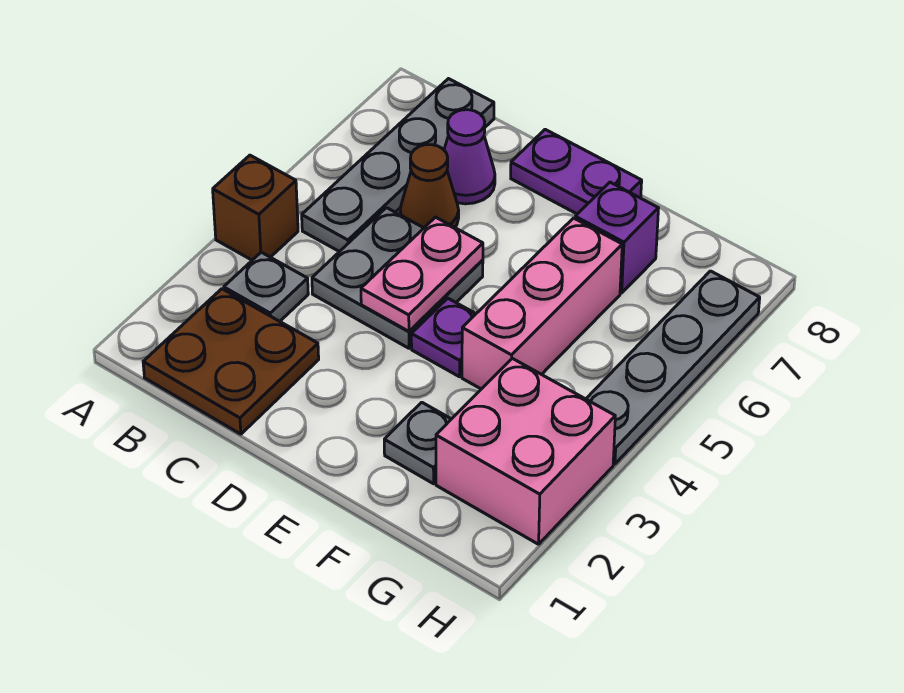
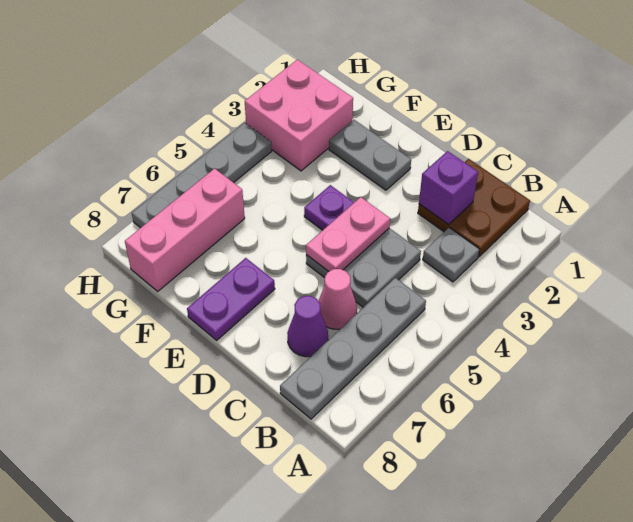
brown 1x1 brick [213,155,298,260] -> none
brown 1x1 cone [400,145,459,228] -> pink 1x1 cone [319,269,357,329]
purple 1x2 plate [511,129,642,214] -> purple 1x2 plate turned to [187,258,275,340]
grey 1x1 plate [384,402,451,484] -> grey 1x2 plate [329,120,411,190]
pink 1x3 brick [462,218,622,389] -> pink 1x3 brick moved to [125,168,245,291]
purple 1x1 brick [575,182,659,293] -> purple 1x1 brick moved to [419,151,478,225]

